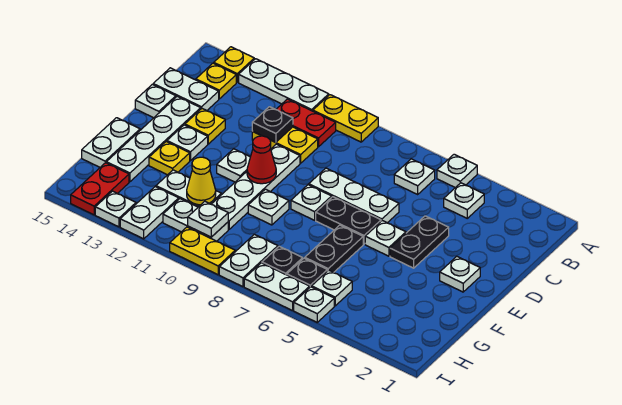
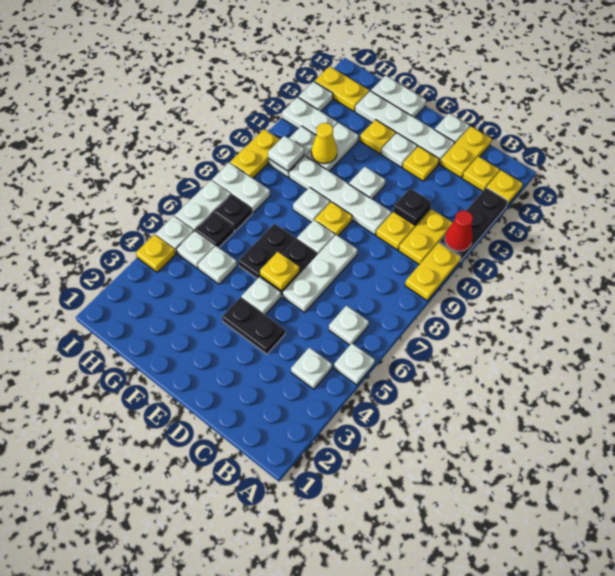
white 1x3 plate [239,59,329,111] -> black 1x3 plate [439,188,508,261]
red 1x2 plate [276,99,336,147] -> yellow 1x2 plate [399,209,453,265]
white 1x2 plate [153,68,219,110] -> yellow 1x2 plate [440,126,492,178]
white 1x1 plate [440,256,480,292] -> white 1x1 plate moved to [198,246,237,284]
none -> yellow 1x1 plate [260,252,299,291]
none -> yellow 1x1 plate [315,202,352,236]
red 1x1 cone [247,136,276,184] -> red 1x1 cone moved to [445,210,473,251]
black 1x2 plate [305,225,363,272] -> black 1x2 plate turned to [238,223,295,279]
red 1x2 plate [71,163,129,215] -> yellow 1x2 plate [315,66,369,111]
none -> yellow 1x1 plate [136,234,176,272]

